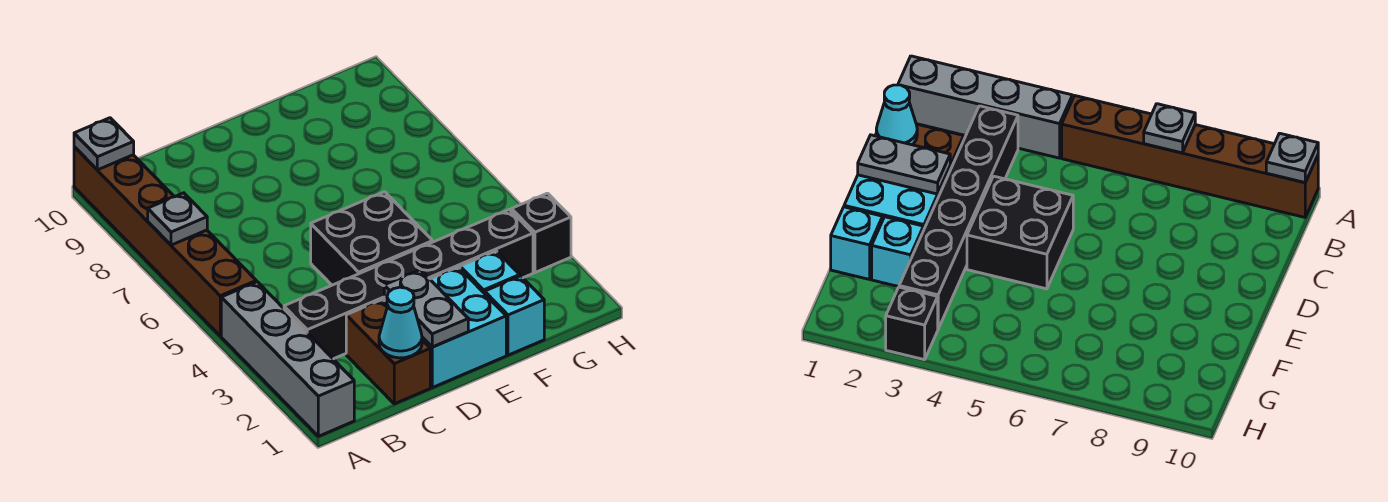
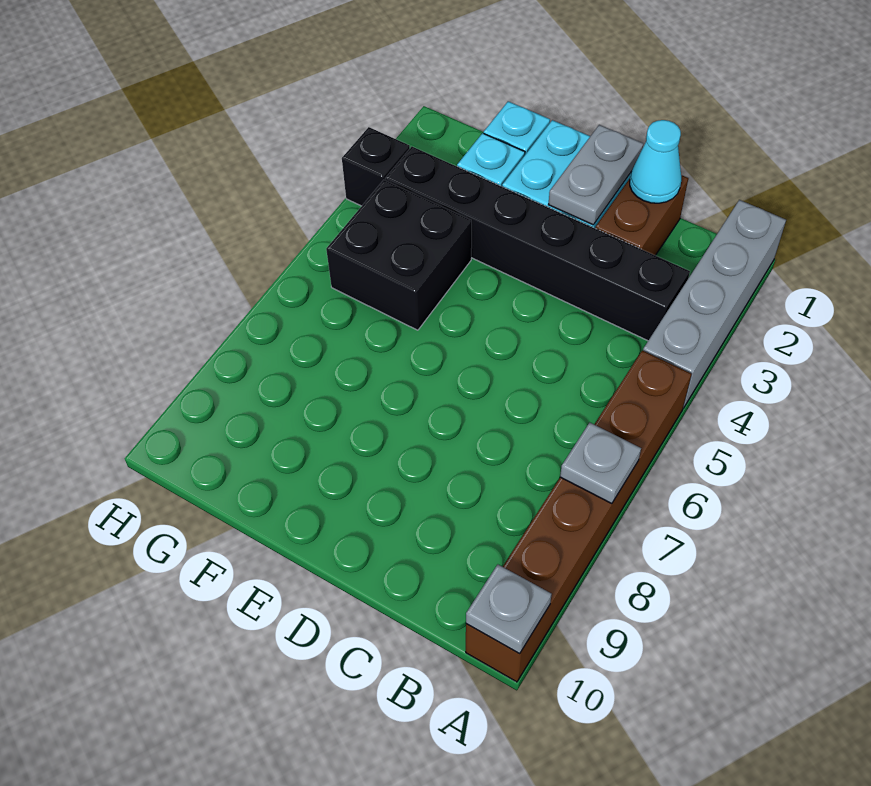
black 2x2 brick [311,192,433,285] -> black 2x2 brick moved to [326,180,472,330]

